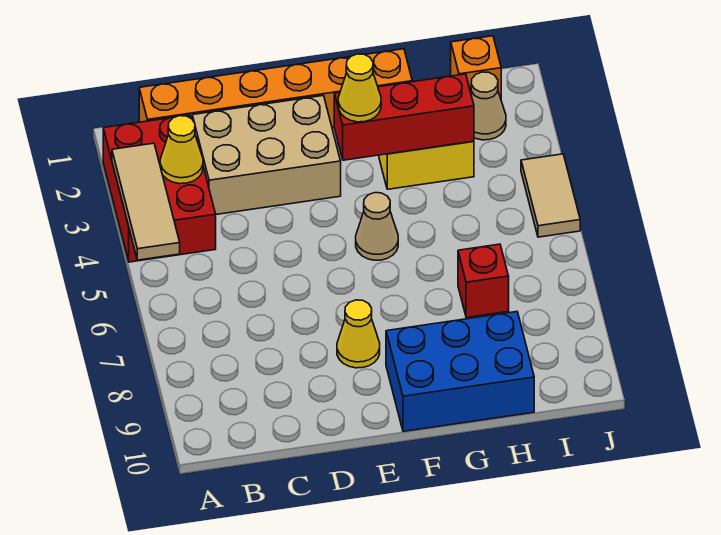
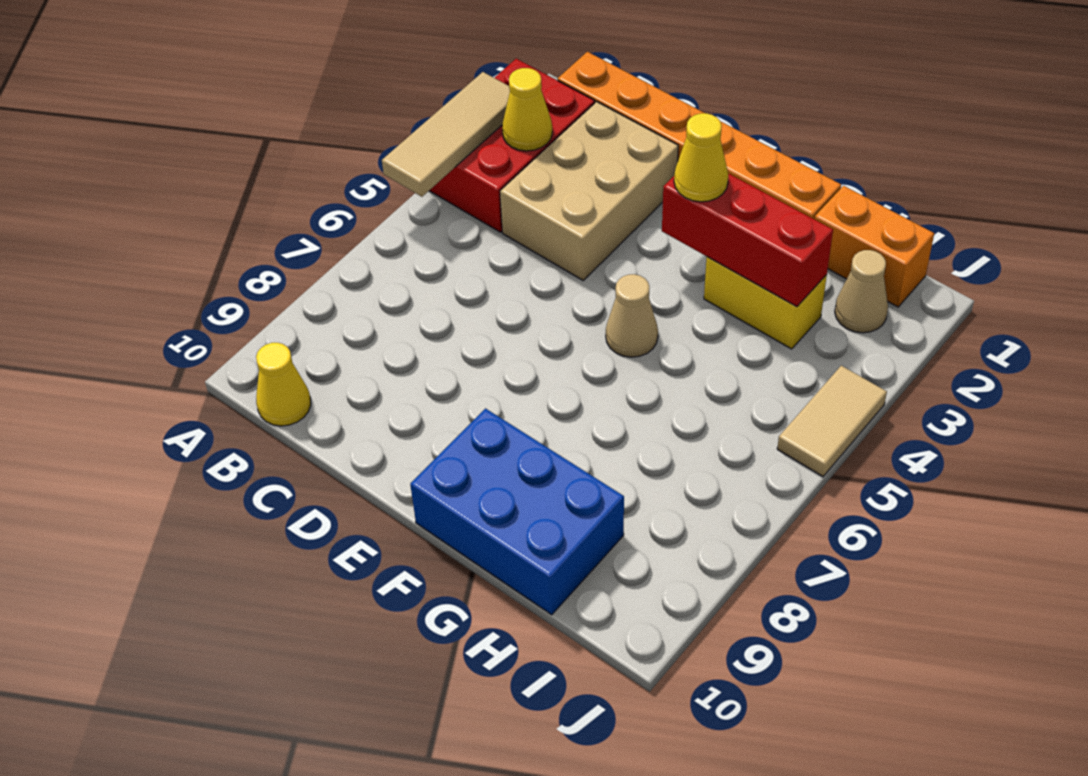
tan 2x3 brick [192,96,341,214] -> tan 2x3 brick turned to [500,102,678,280]
yellow 1x1 cone [337,300,380,368] -> yellow 1x1 cone moved to [256,343,311,426]
red 1x1 brick [458,244,509,318] -> none
orange 1x1 brick [451,36,501,98] -> orange 1x2 brick [815,186,934,307]

